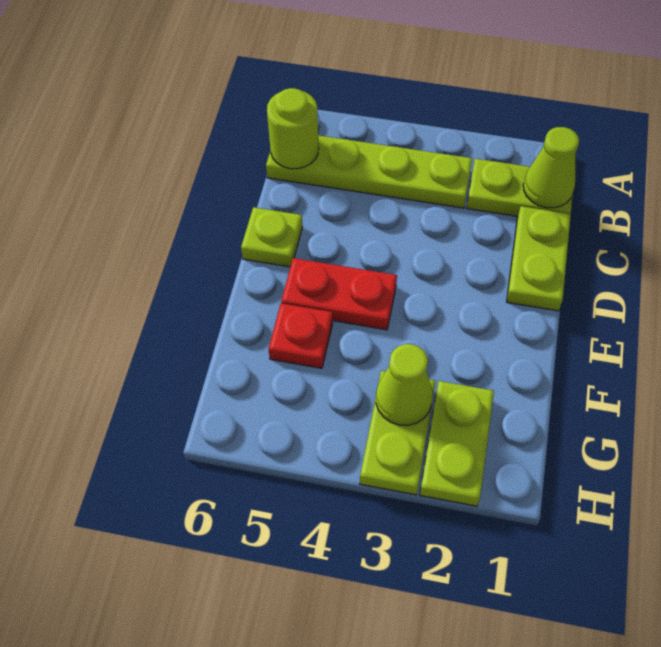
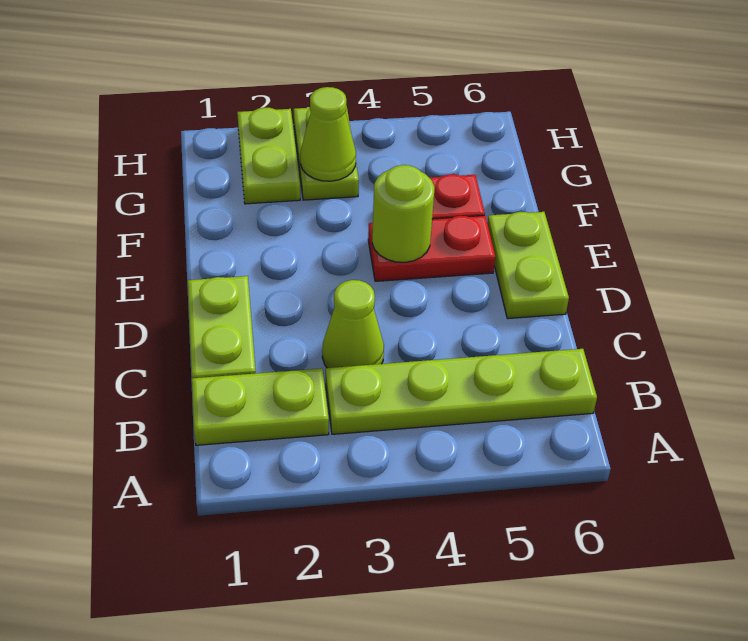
lime 1x1 cone [523,127,579,208] -> lime 1x1 cone moved to [322,280,384,368]
lime 1x1 round brick [267,88,319,169] -> lime 1x1 round brick moved to [372,165,434,262]
lime 1x1 plate [241,207,302,267] -> lime 1x2 plate [487,212,569,319]

